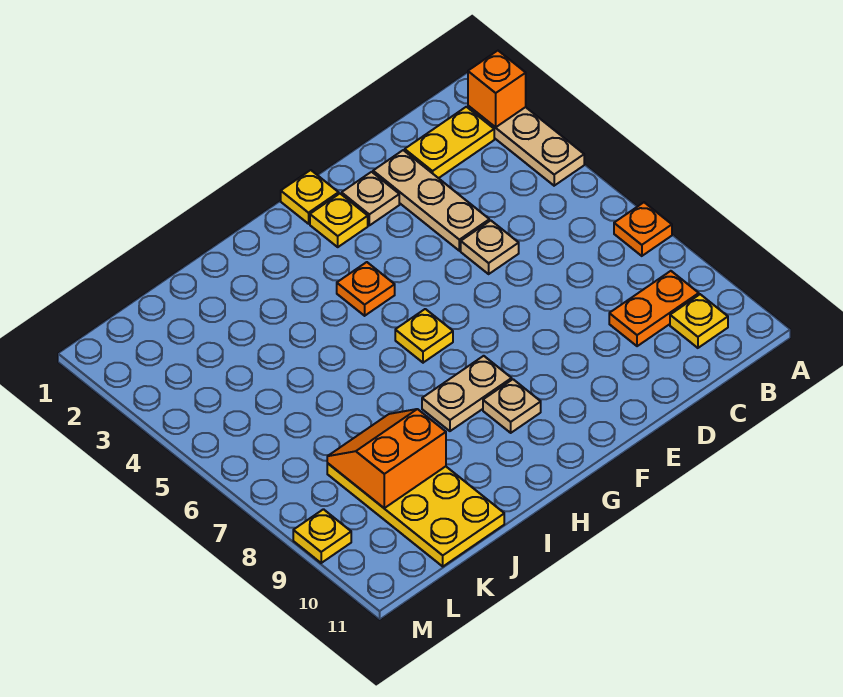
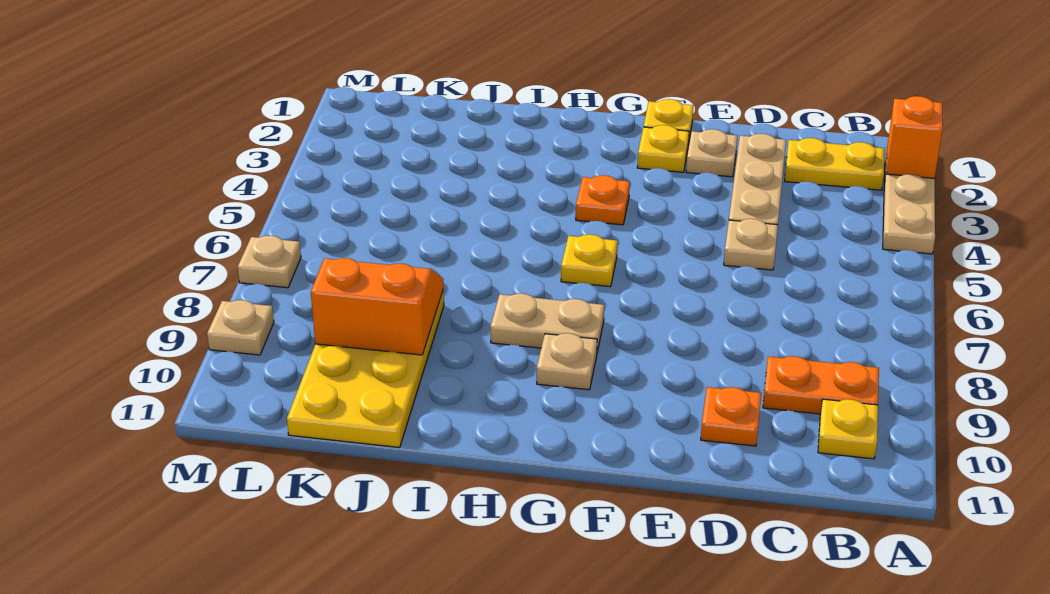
orange 1x1 plate [614,202,672,256] -> orange 1x1 plate moved to [701,387,761,446]
none -> tan 1x1 plate [238,236,301,288]
yellow 1x1 plate [293,509,351,563] -> tan 1x1 plate [207,300,274,355]

